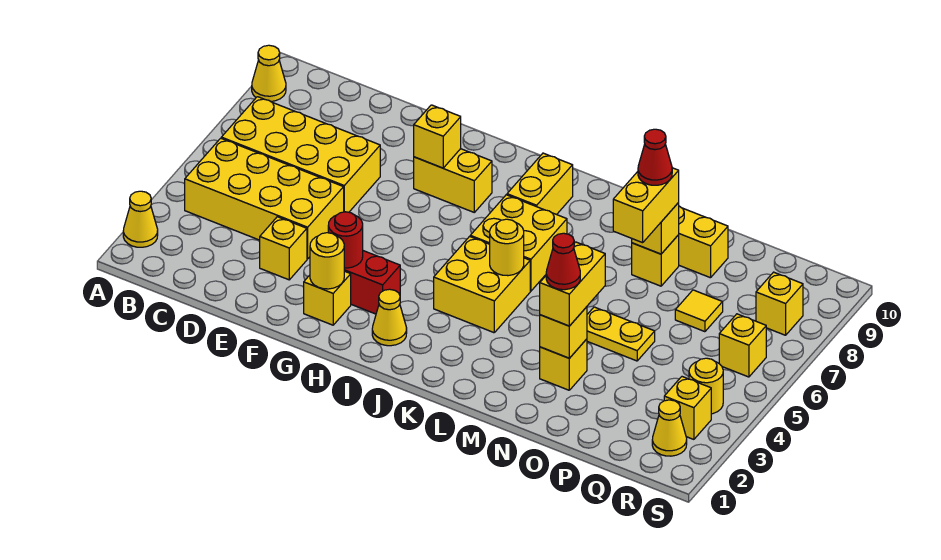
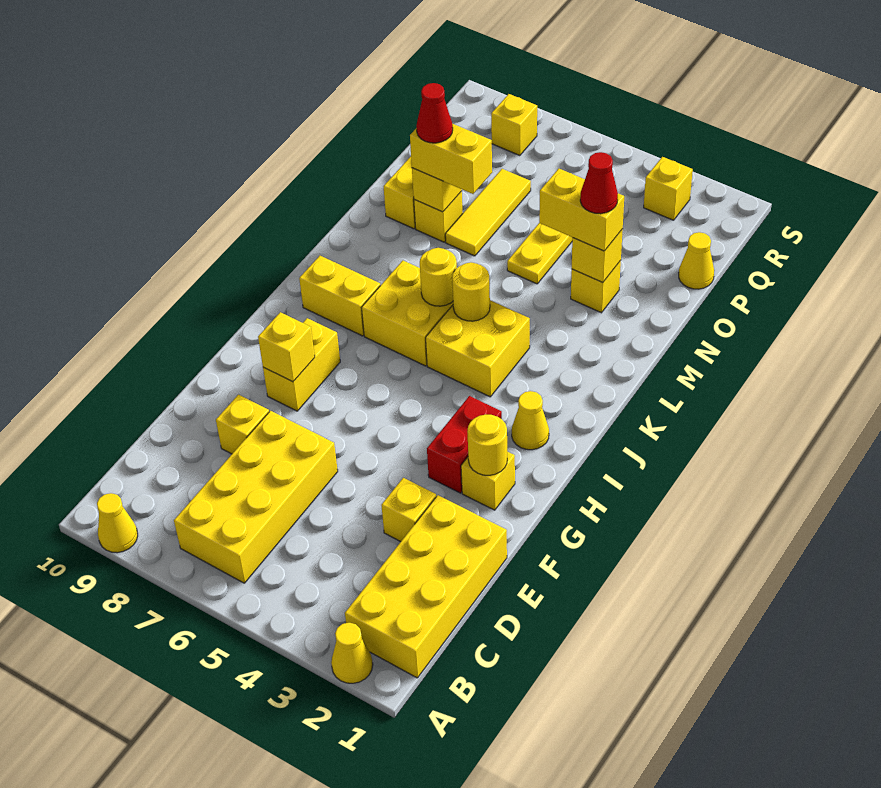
yellow 2x4 brick [185,138,344,259] -> yellow 2x4 brick moved to [345,495,507,678]
red 1x1 round brick [328,212,363,268] -> none
yellow 1x1 tile [675,290,723,332] -> yellow 1x3 tile [445,169,531,256]
yellow 1x1 cone [652,400,687,456] -> yellow 1x1 cone moved to [679,232,714,289]
yellow 1x1 round brick [689,358,723,414] -> yellow 1x1 round brick moved to [420,248,457,306]
yellow 1x1 brick [719,314,766,377] -> yellow 1x1 brick moved to [216,395,269,454]

